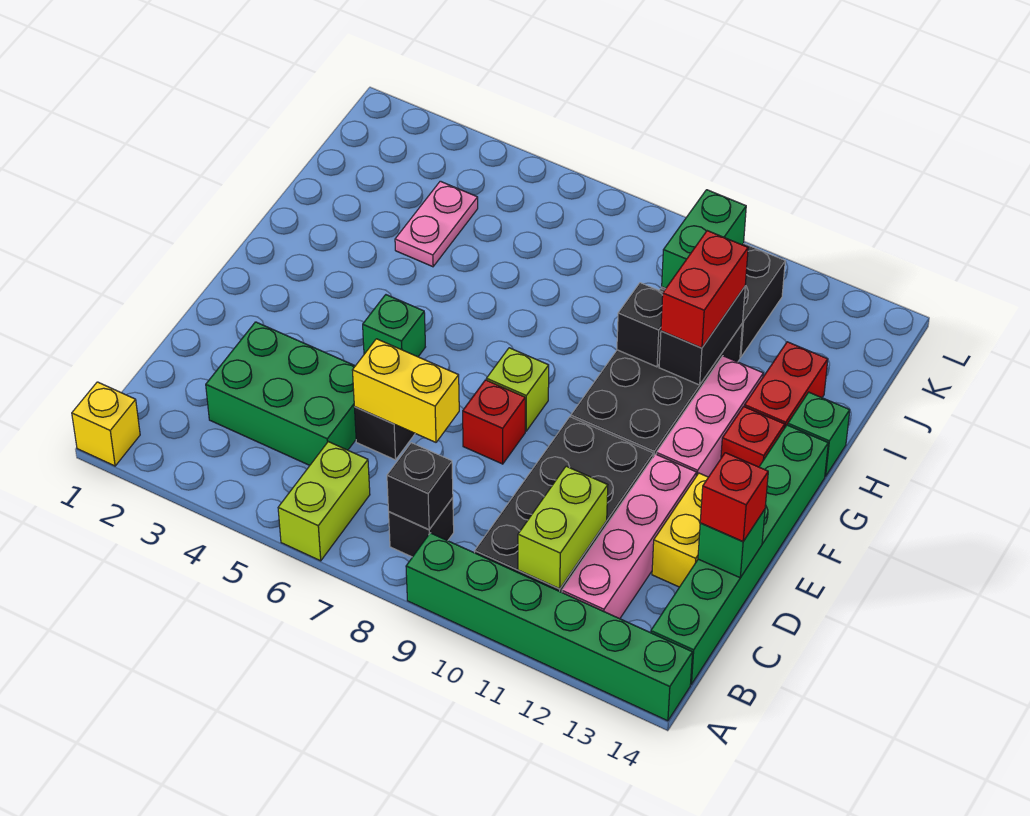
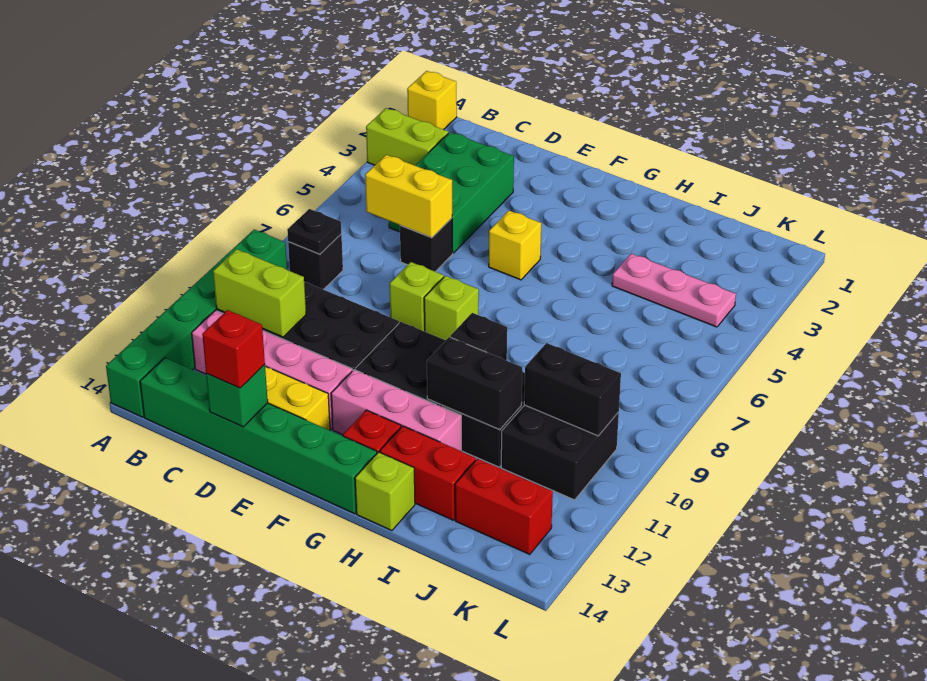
lime 1x2 brick [278,442,370,561] -> lime 1x2 brick moved to [366,108,448,165]
black 1x1 brick [387,443,453,530] -> black 1x1 plate [287,209,341,254]
yellow 1x2 brick [352,339,459,442] -> yellow 1x2 brick turned to [365,155,452,238]
red 1x1 brick [463,380,525,464] -> lime 1x1 brick [390,262,444,331]
green 1x1 brick [363,295,425,357] -> yellow 1x1 brick [489,211,541,280]
red 1x2 brick [661,231,748,348] -> red 1x2 brick moved to [455,458,553,554]
green 1x1 brick [788,392,850,476] -> lime 1x1 brick [355,452,415,531]
pink 1x2 plate [395,181,478,267] -> pink 1x3 plate [612,254,736,327]
green 1x2 brick [662,190,746,288] -> black 1x2 brick [524,343,621,436]

